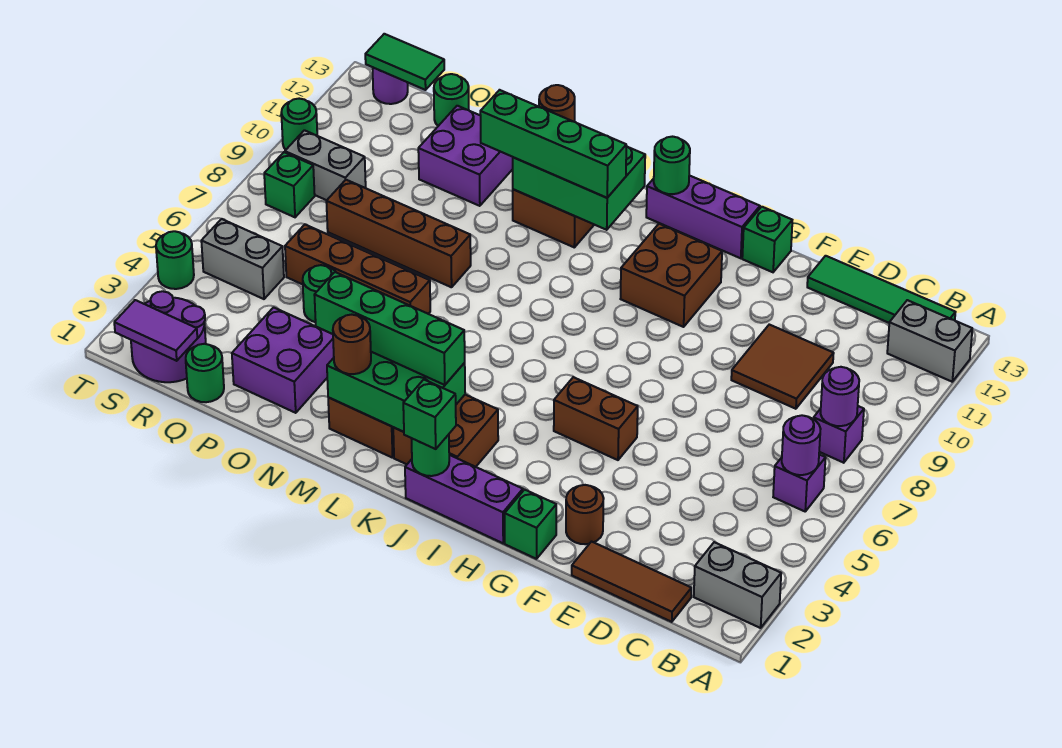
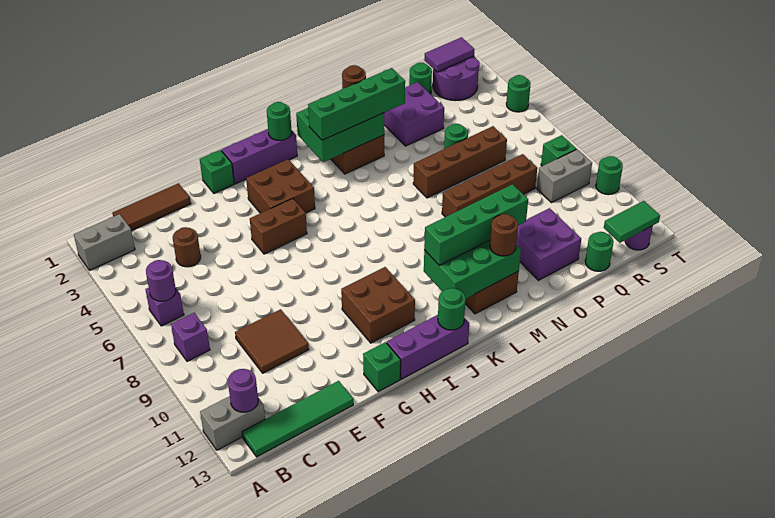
purple 1x1 round brick [820,367,859,426] -> purple 1x1 round brick moved to [228,369,258,412]
brown 1x1 round brick [566,485,604,544] -> brown 1x1 round brick moved to [173,227,201,267]
green 1x1 brick [403,380,456,449] -> none
brown 2x2 brick [393,395,498,467] -> brown 2x2 brick moved to [246,159,315,213]
grey 1x2 brick [201,219,284,299] -> none

